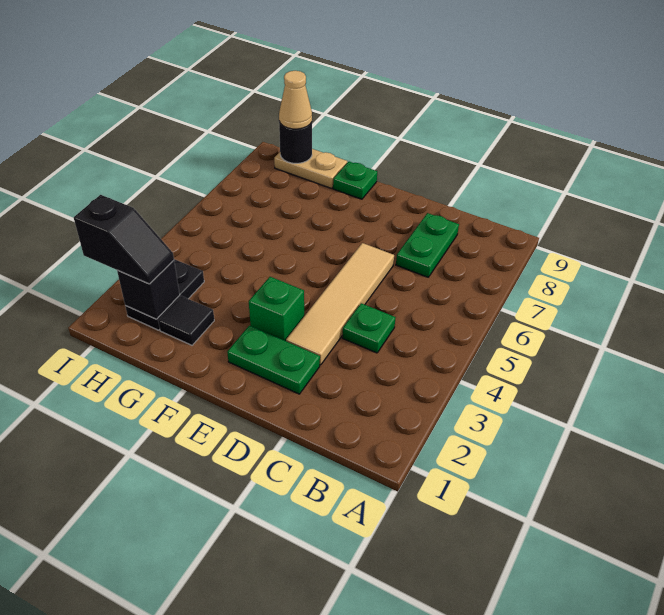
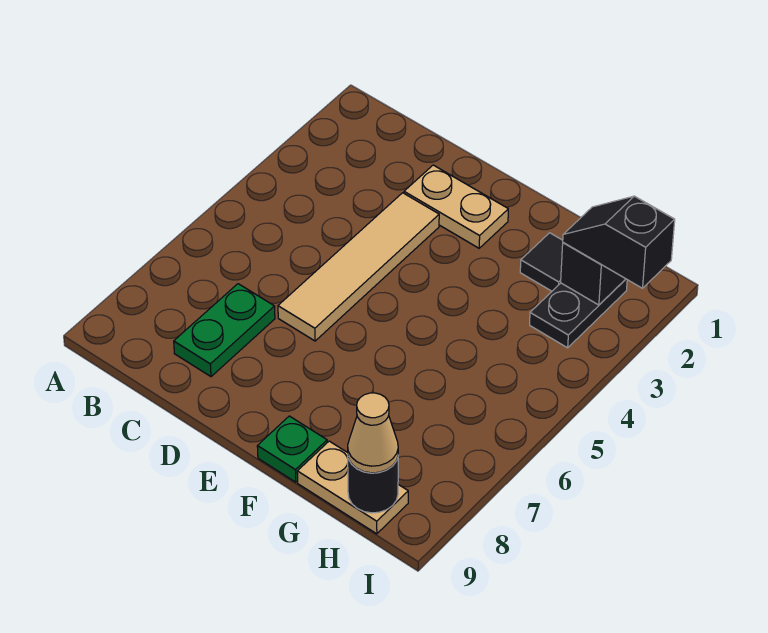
green 1x1 plate [342,303,396,353] -> none
green 1x2 plate [227,326,320,394] -> tan 1x2 plate [404,165,508,248]
green 1x1 brick [249,277,304,341] -> none

